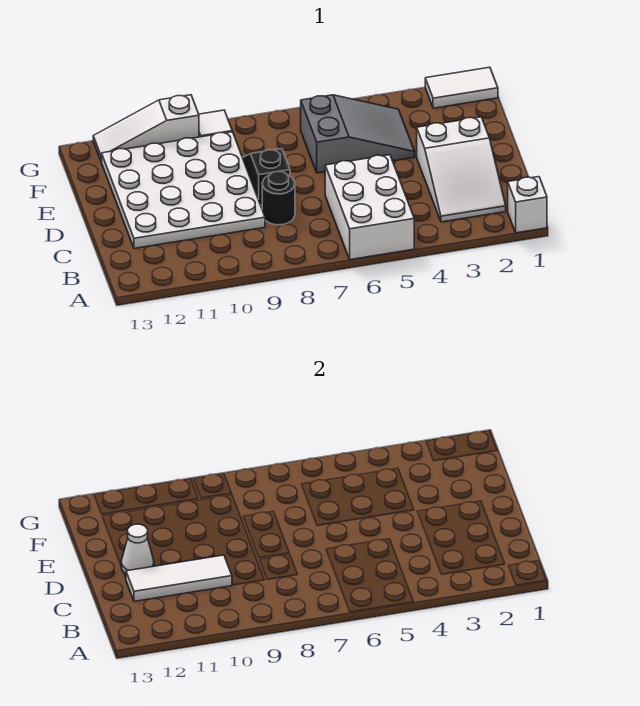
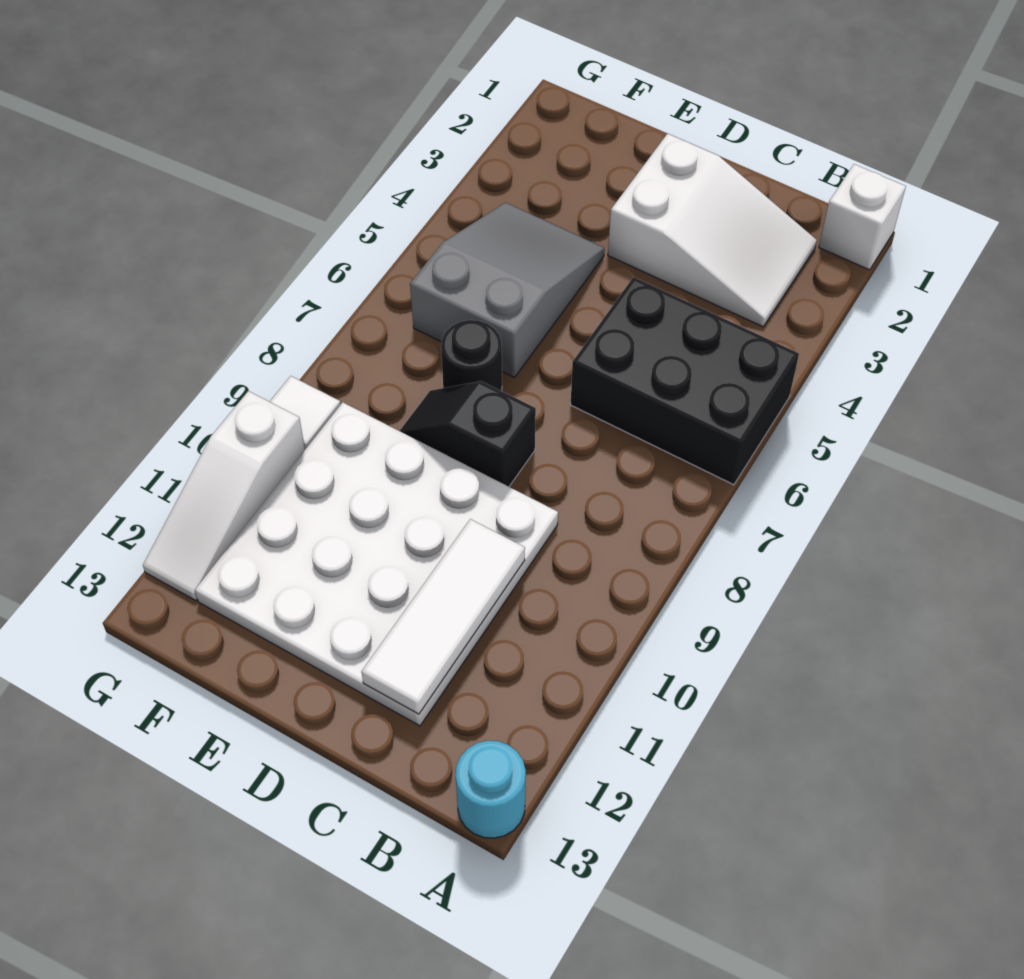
white 2x3 brick [325,155,414,260] -> black 2x3 brick [571,277,799,485]
none -> cyan 1x1 round brick [456,741,526,838]
black 1x1 round brick [262,172,295,225] -> black 1x1 round brick moved to [441,320,502,391]
white 1x1 cone [121,524,154,574] -> none
white 1x2 tile [425,67,498,108] -> none

